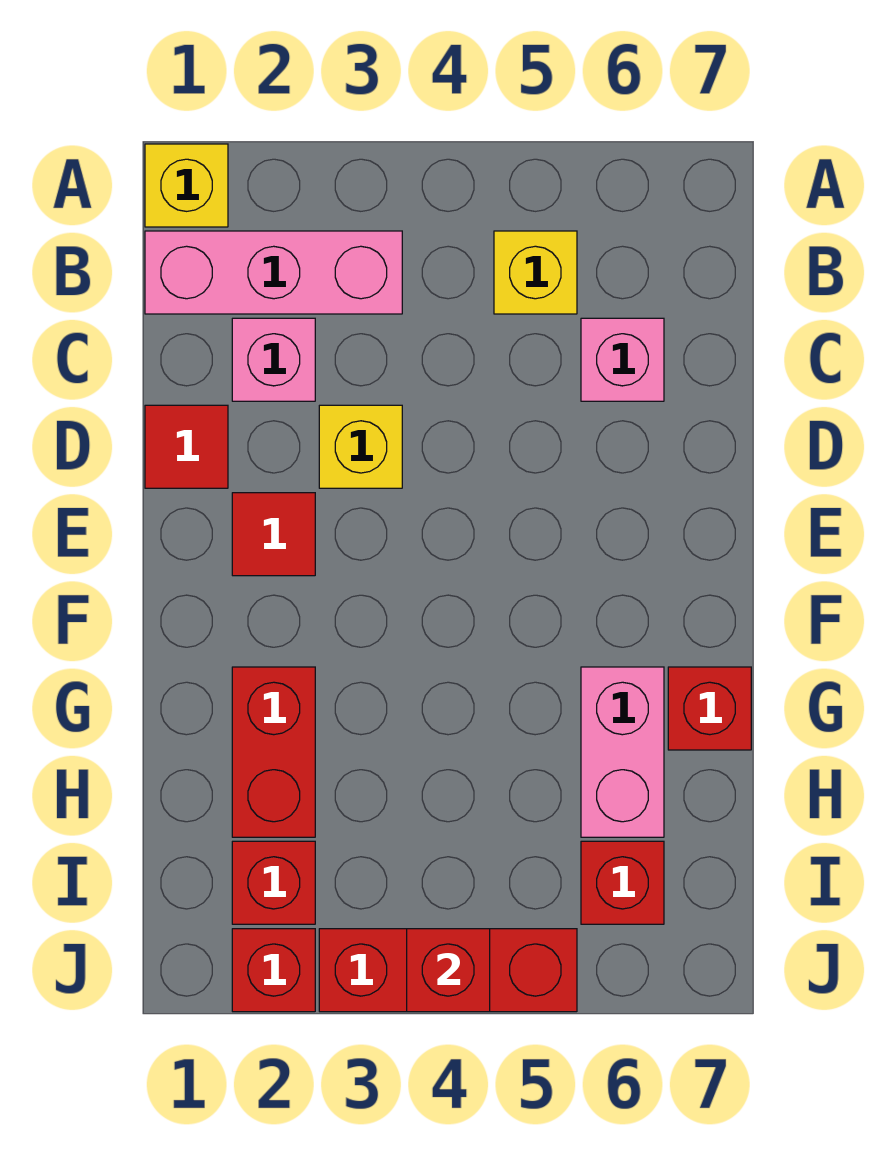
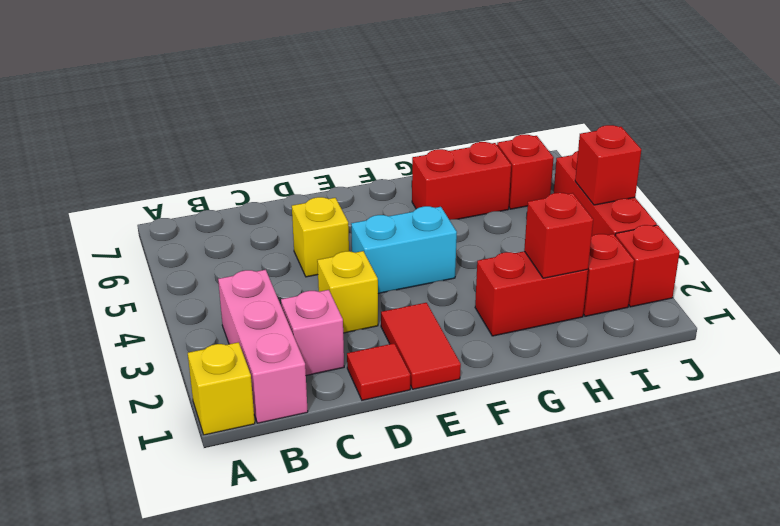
yellow 1x1 brick [494,231,577,314] -> yellow 1x1 brick moved to [292,197,349,277]
pink 1x1 brick [581,318,664,401] -> none
red 1x1 tile [232,493,315,576] -> red 1x2 tile [381,303,461,389]
none -> cyan 1x2 brick [351,206,457,293]
pink 1x2 brick [581,667,664,837] -> red 1x2 brick [412,142,511,220]
red 1x1 brick [668,667,751,750] -> red 1x1 brick moved to [524,193,593,278]

